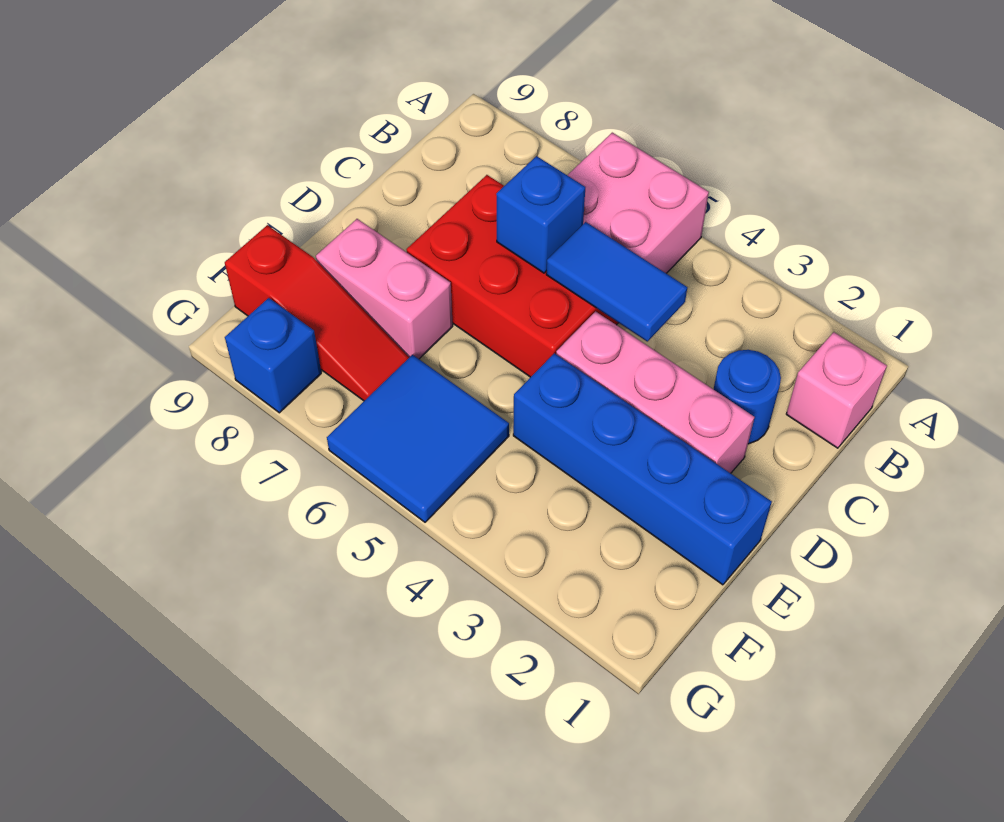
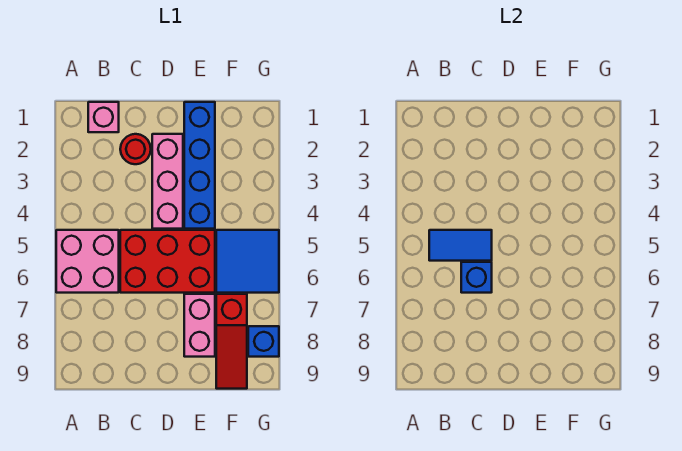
blue 1x1 round brick [713,350,781,444] -> red 1x1 round brick [120,134,151,164]
blue 1x2 tile [546,222,687,341] -> blue 1x2 tile turned to [429,230,492,261]
red 2x3 brick [406,175,618,377] -> red 2x3 brick turned to [120,230,215,293]
red 1x3 slope [225,225,409,401] -> red 1x3 slope turned to [216,294,247,389]

